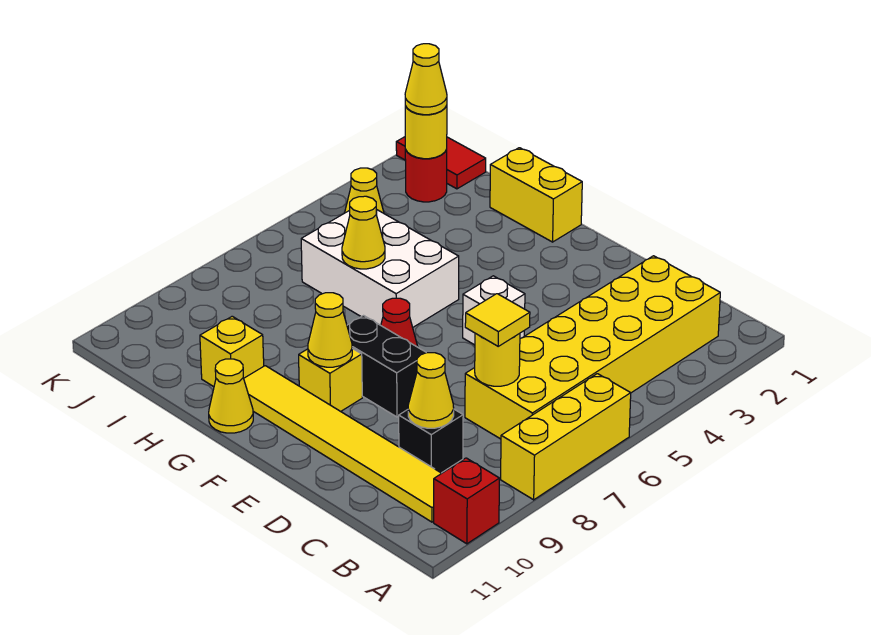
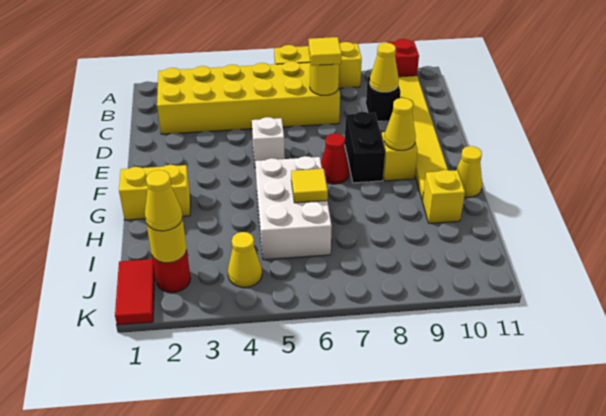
yellow 1x2 brick [490,148,582,242] -> yellow 1x2 brick turned to [119,165,190,220]
yellow 1x1 cone [342,196,385,269] -> yellow 1x1 tile [291,169,328,203]

